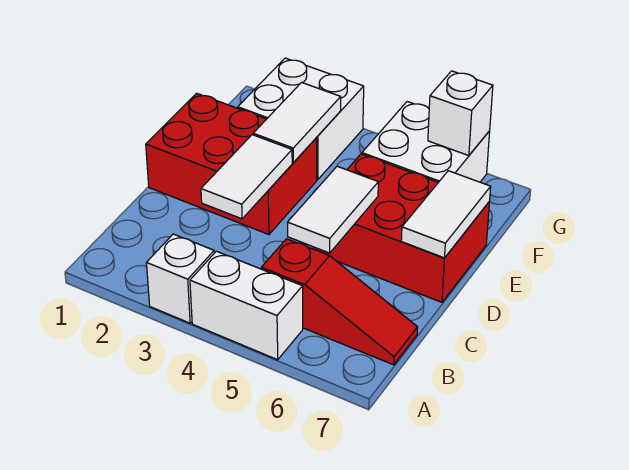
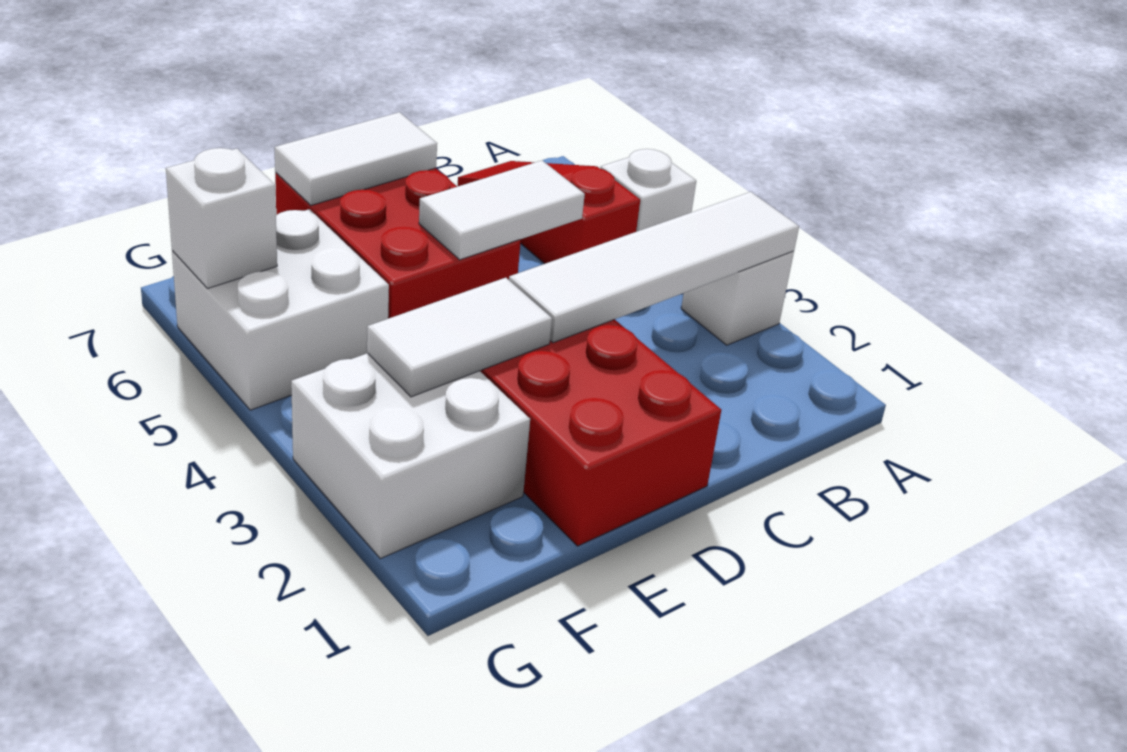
white 1x2 brick [190,251,303,360] -> white 1x1 brick [600,149,696,232]
white 1x2 tile [201,135,292,219] -> white 1x4 tile [509,192,799,343]

